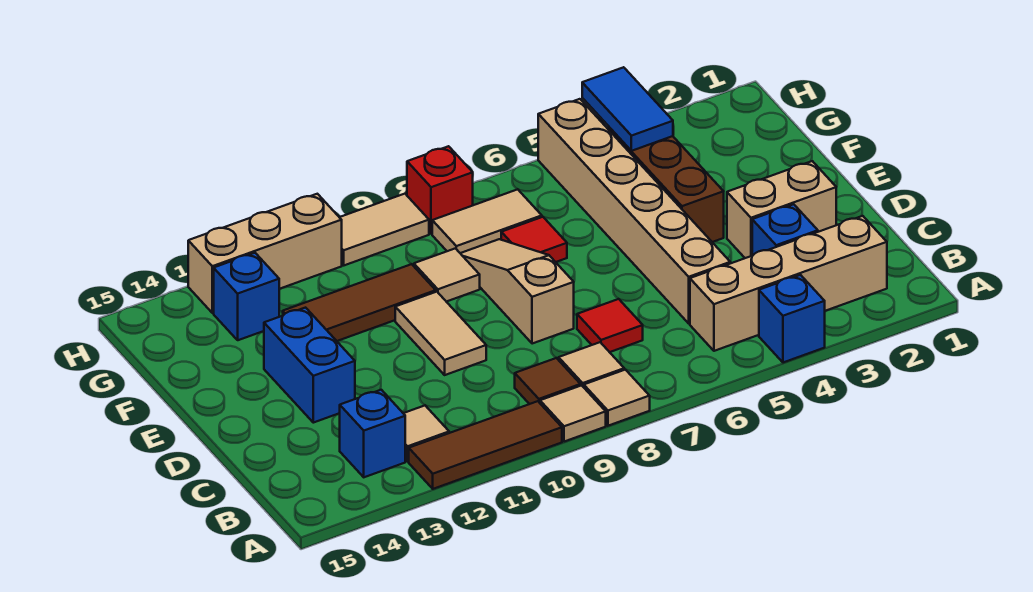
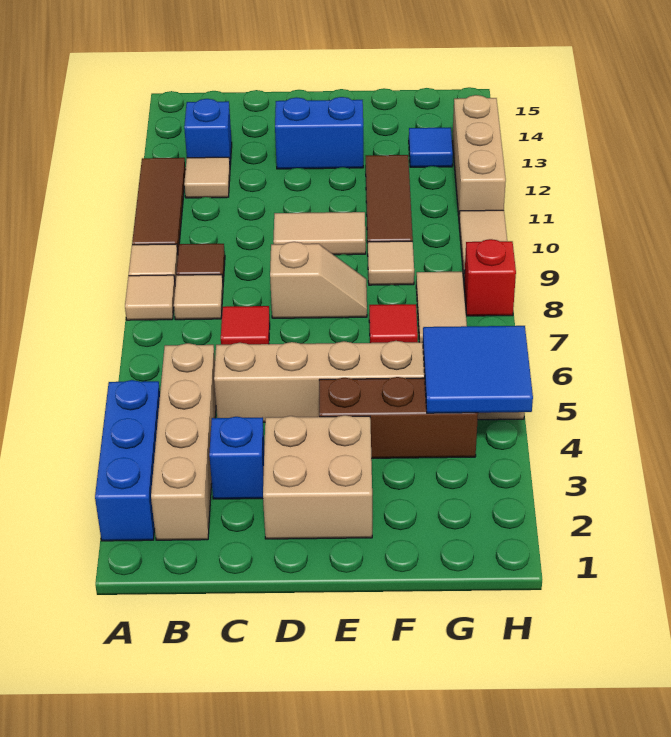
blue 1x1 brick [759,275,825,363] -> blue 1x3 brick [95,380,160,541]
tan 1x2 brick [727,161,836,258] -> tan 2x2 brick [263,415,372,539]
tan 1x3 slope [460,239,574,344] -> tan 1x2 slope [270,242,367,318]
blue 1x2 tile [582,67,673,151] -> blue 2x2 tile [423,326,533,413]
blue 1x1 brick [214,253,279,340] -> blue 1x1 tile [409,128,453,167]

